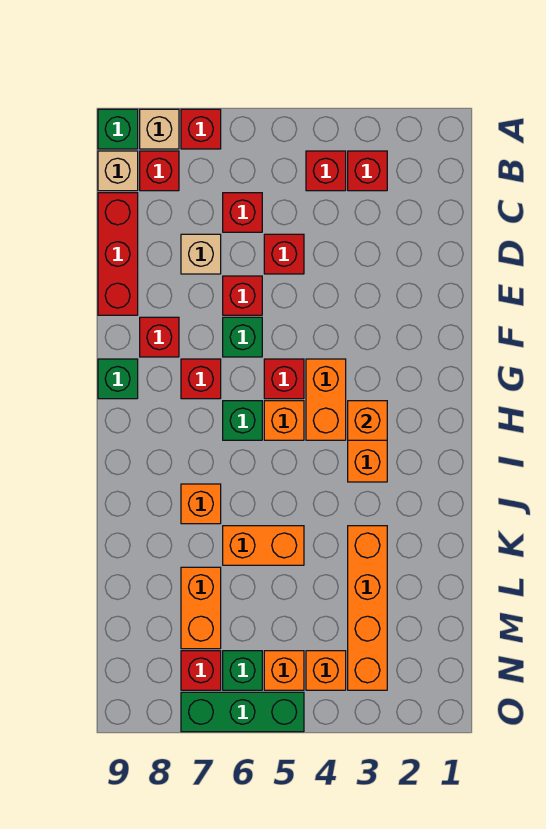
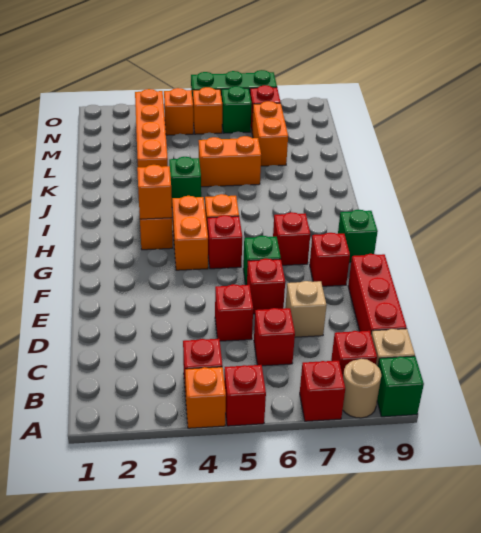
tan 1x1 brick [140,109,179,149] -> tan 1x1 round brick [343,359,381,418]
red 1x1 brick [348,151,387,191] -> red 1x1 brick moved to [224,365,266,426]
green 1x1 brick [223,401,262,440] -> green 1x1 brick moved to [169,157,201,198]
orange 1x1 brick [181,484,221,524] -> orange 1x1 brick moved to [185,367,226,428]

